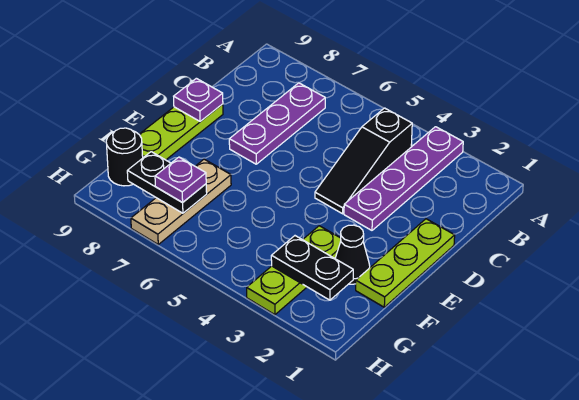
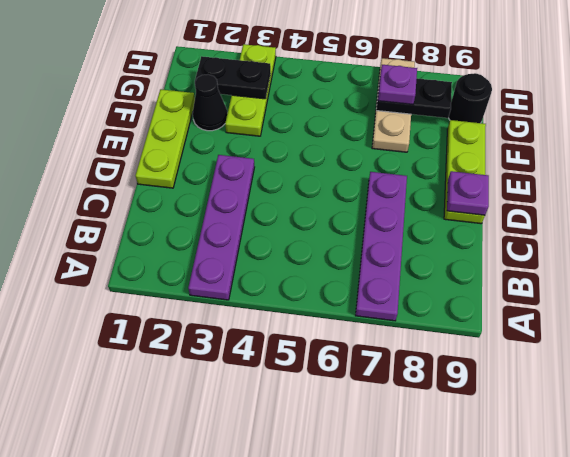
black 1x3 slope [315,108,412,214] -> none
purple 1x3 plate [229,83,325,164] -> purple 1x4 plate [355,172,407,321]

